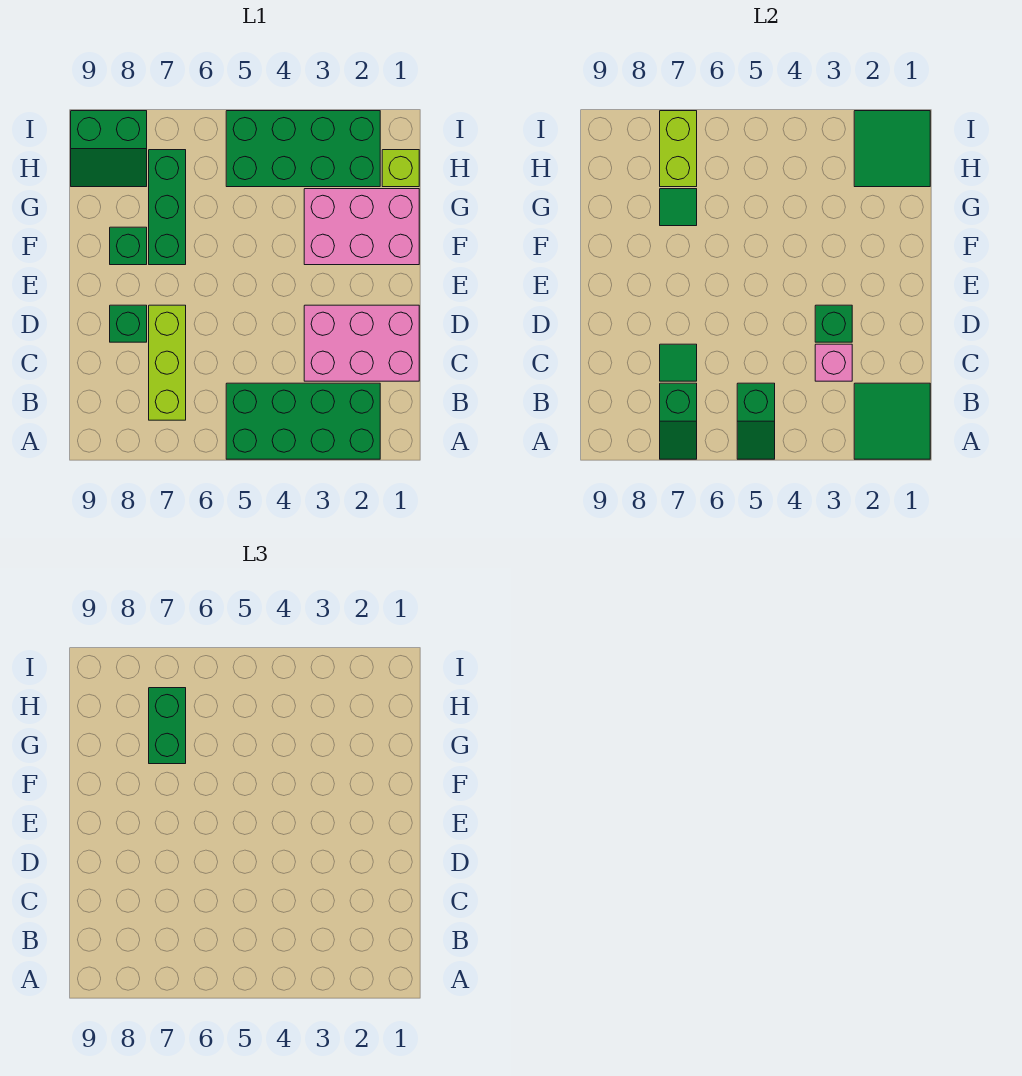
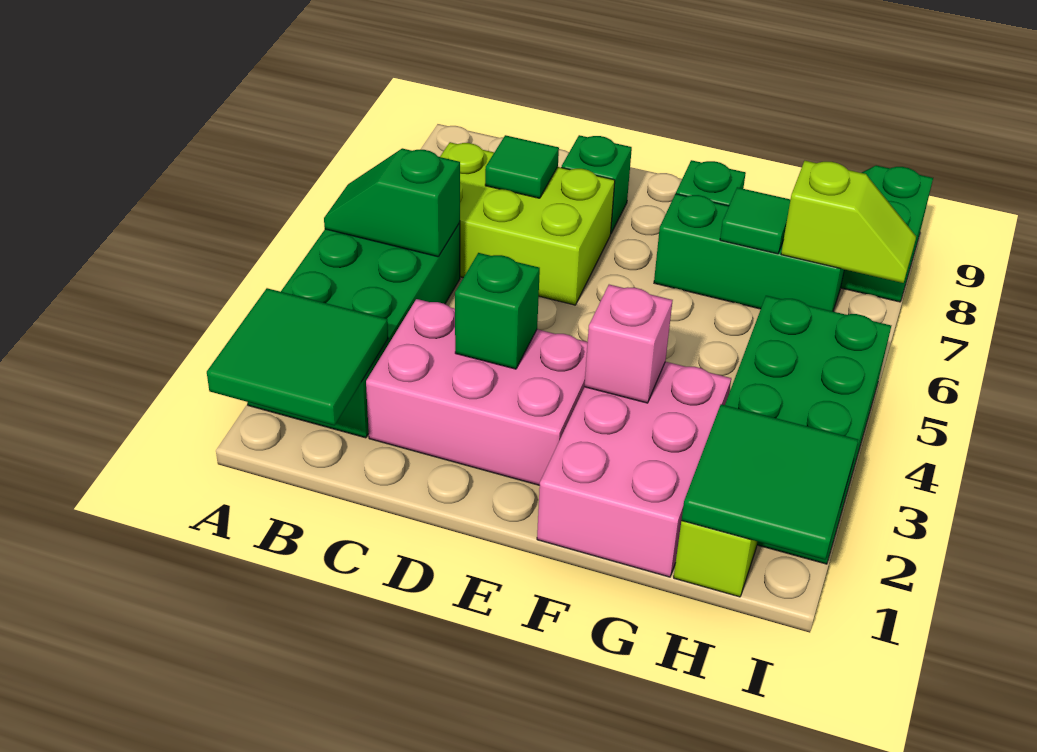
green 1x2 slope [660,383,697,459] -> none
lime 1x3 brick [149,305,186,420] -> lime 2x3 brick [440,142,615,305]
pink 2x3 brick [304,305,419,381] -> pink 2x3 brick turned to [366,299,588,485]
pink 1x1 brick [815,344,852,381] -> pink 1x1 brick moved to [584,285,673,403]
green 1x2 brick [149,688,186,764] -> none
lime 1x2 brick [660,111,697,187] -> lime 1x2 slope [781,161,916,283]

